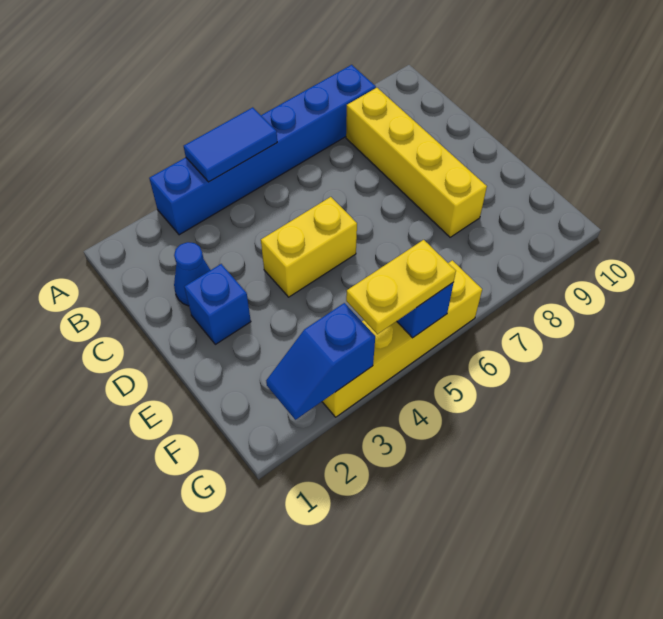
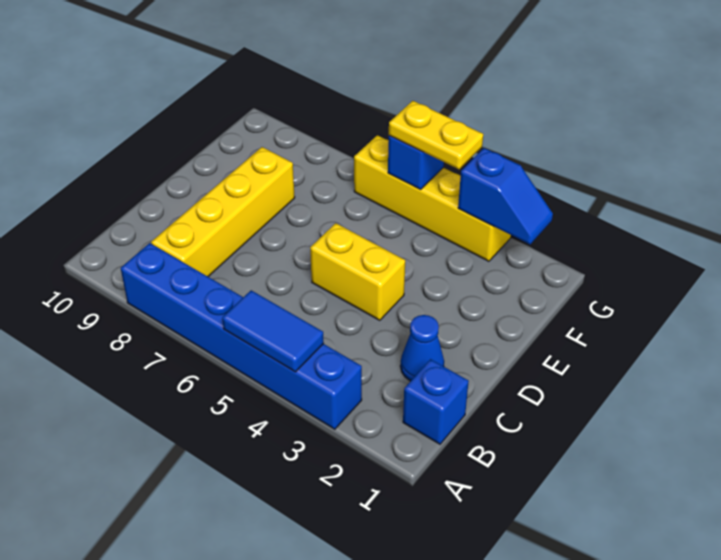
blue 1x1 brick [184,264,251,344] -> blue 1x1 brick moved to [403,359,469,444]

